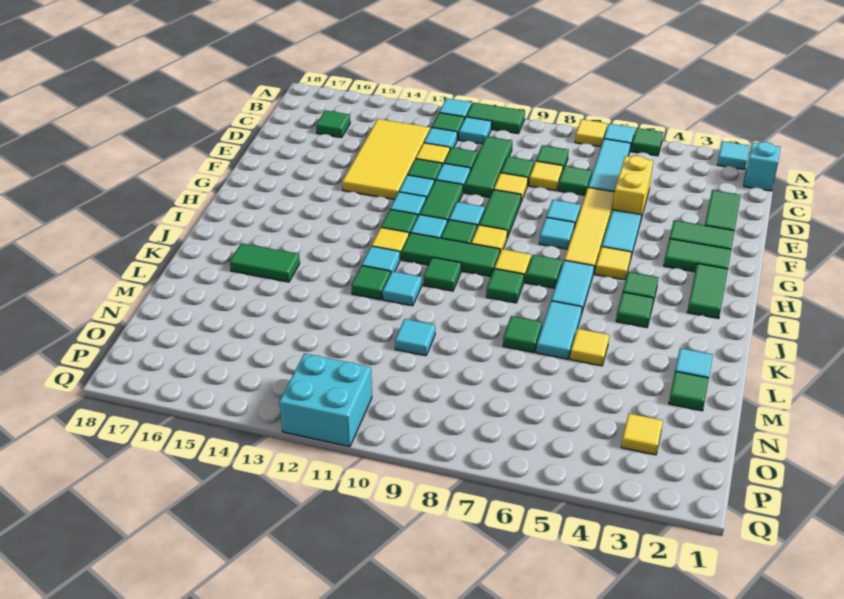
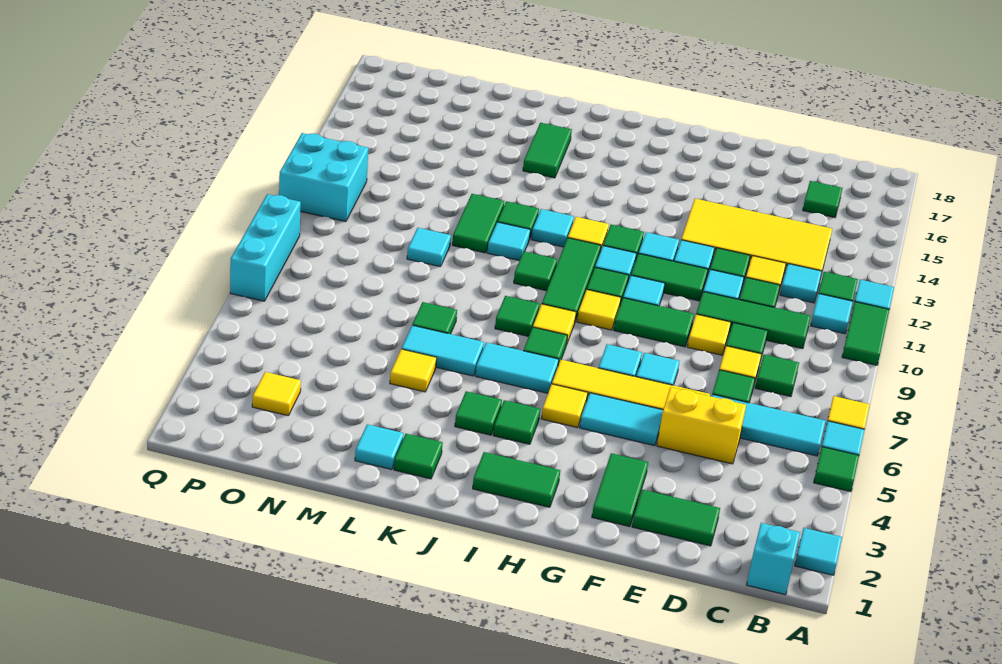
green 1x2 tile [664,239,731,272] -> green 1x2 tile moved to [452,194,504,253]
green 1x1 tile [669,371,709,411] -> green 1x1 tile moved to [394,434,443,479]
none -> cyan 1x3 brick [230,194,301,301]

